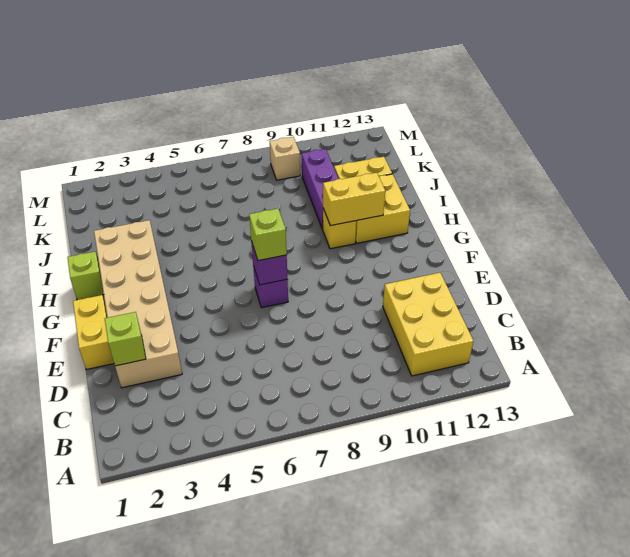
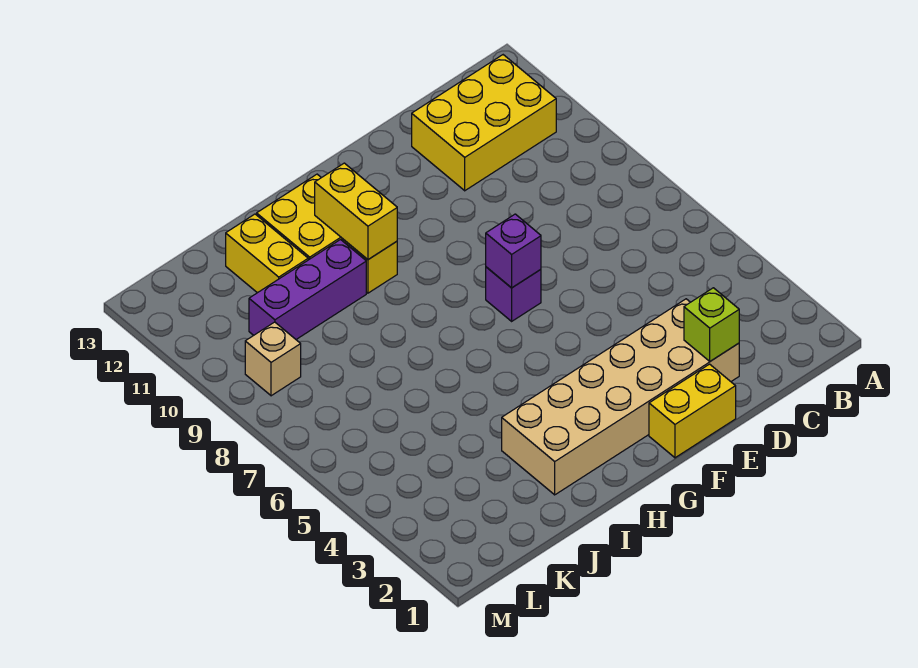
lime 1x1 brick [249,209,287,261] -> none
lime 1x1 brick [67,252,104,300] -> none

